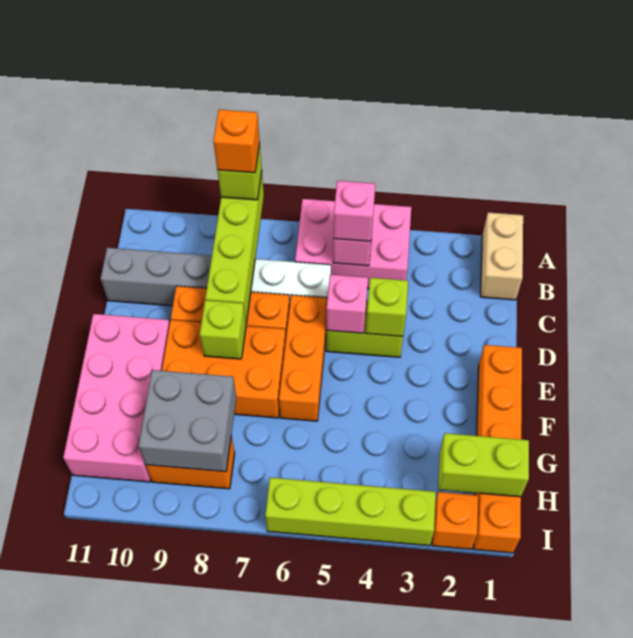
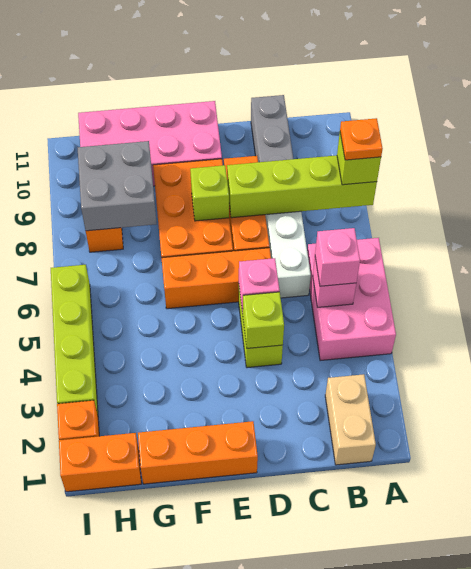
tan 1x2 brick [481,213,523,300] -> tan 1x2 brick turned to [325,374,376,465]
orange 1x1 brick [213,110,260,173] -> orange 1x1 plate [340,118,383,160]
lime 1x2 brick [438,433,529,497] -> none

